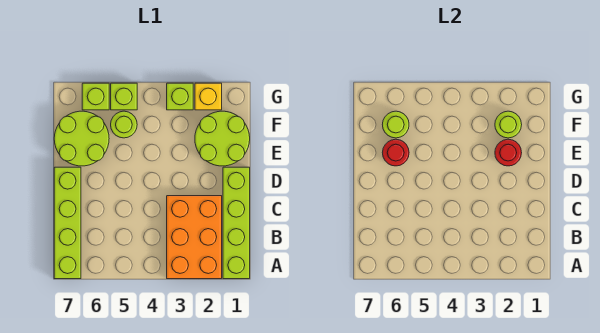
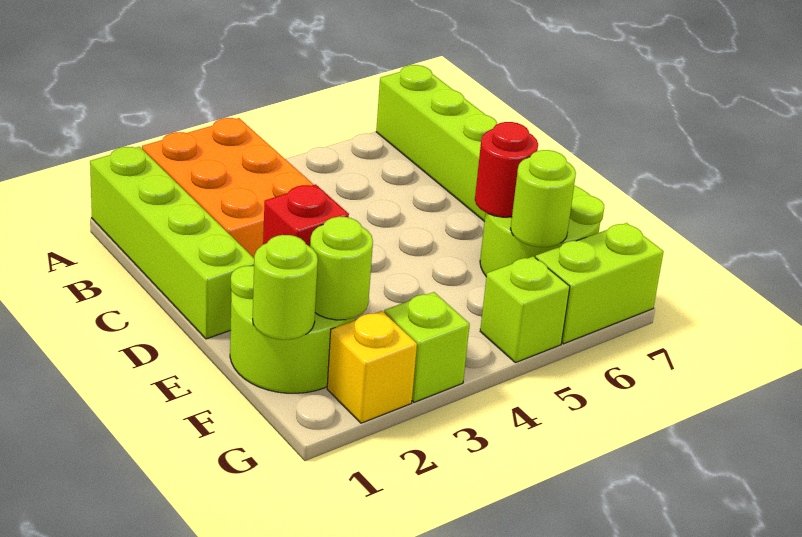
red 1x1 round brick [495,139,522,166] -> red 1x1 brick [263,184,349,247]
lime 1x1 round brick [111,111,137,138] -> lime 1x1 round brick moved to [253,235,318,340]
lime 1x1 brick [82,83,109,110] -> lime 1x2 brick [535,223,664,344]

